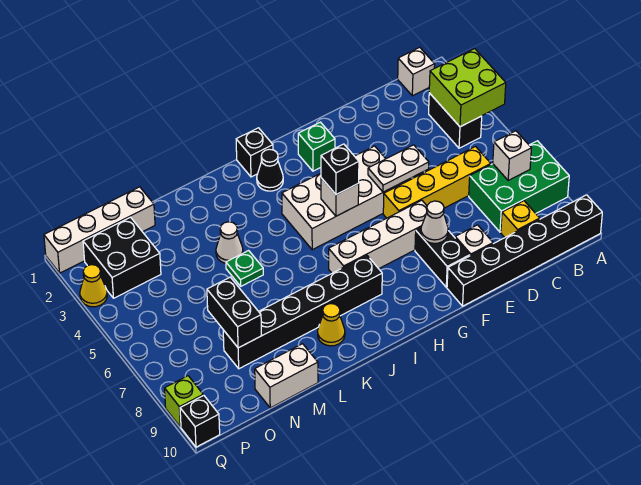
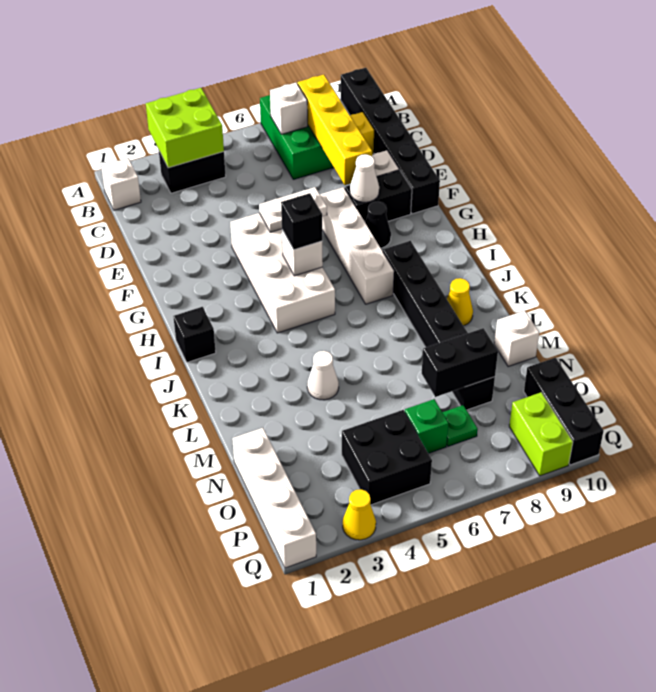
yellow 1x4 brick [383,147,491,218] -> yellow 1x4 brick moved to [298,75,372,185]
white 1x2 plate [368,145,429,192] -> white 1x2 plate turned to [259,187,327,232]
green 1x1 brick [298,122,335,171] -> green 1x1 brick moved to [405,399,448,453]
black 1x1 cone [257,149,283,191] -> black 1x1 cone moved to [365,201,391,248]
green 1x1 plate [226,251,263,286] -> green 1x1 plate moved to [442,405,478,446]
white 1x2 brick [255,344,318,408] -> white 1x1 brick [494,311,539,367]
black 2x2 brick [83,217,161,298] -> black 2x2 brick moved to [342,410,432,505]
lime 1x1 brick [165,376,203,427] -> lime 1x2 brick [509,392,573,476]
black 1x1 brick [180,395,220,447] -> black 1x3 brick [524,358,604,465]

